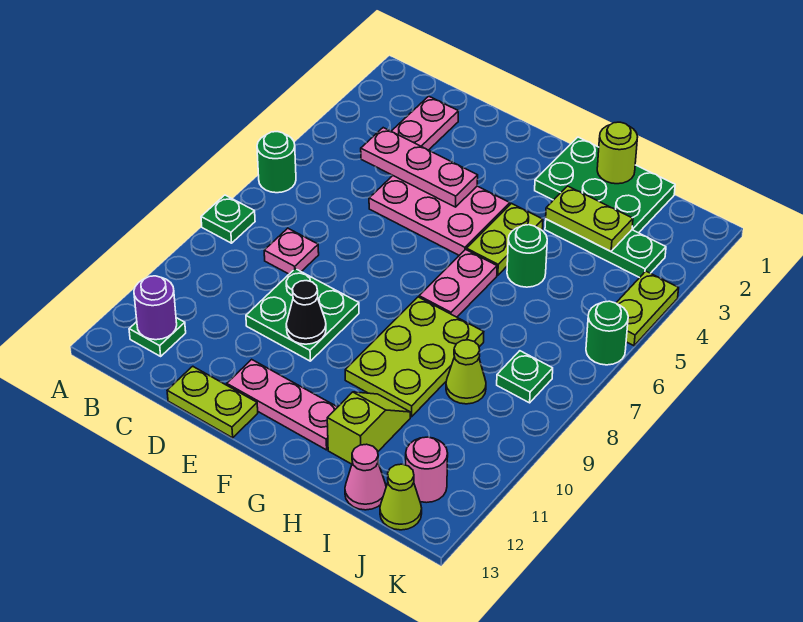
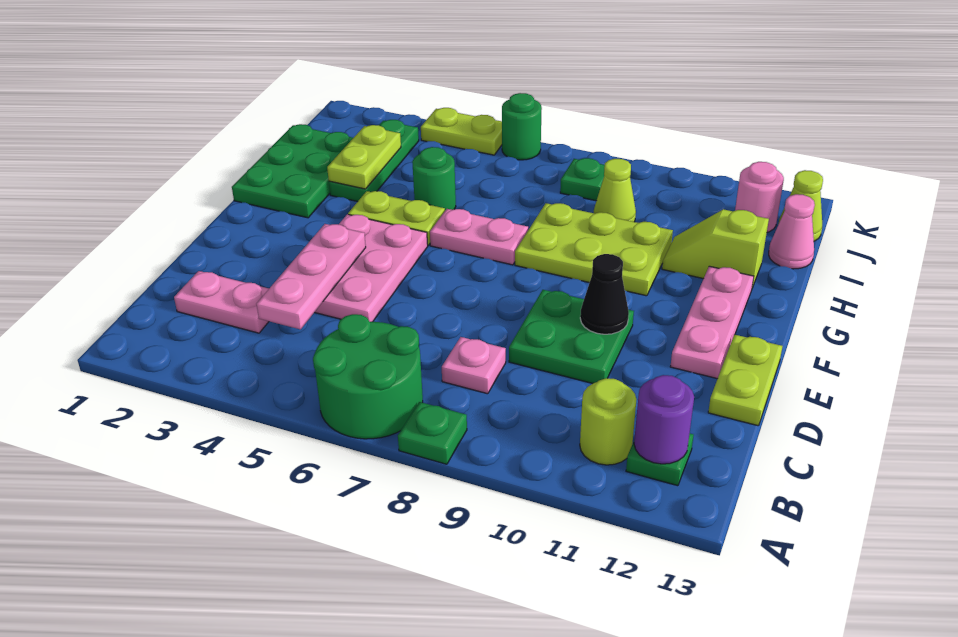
green 1x1 round brick [257,132,296,193] -> green 2x2 round brick [313,314,423,439]
lime 1x1 round brick [597,122,638,184] -> lime 1x1 round brick moved to [580,378,637,465]

